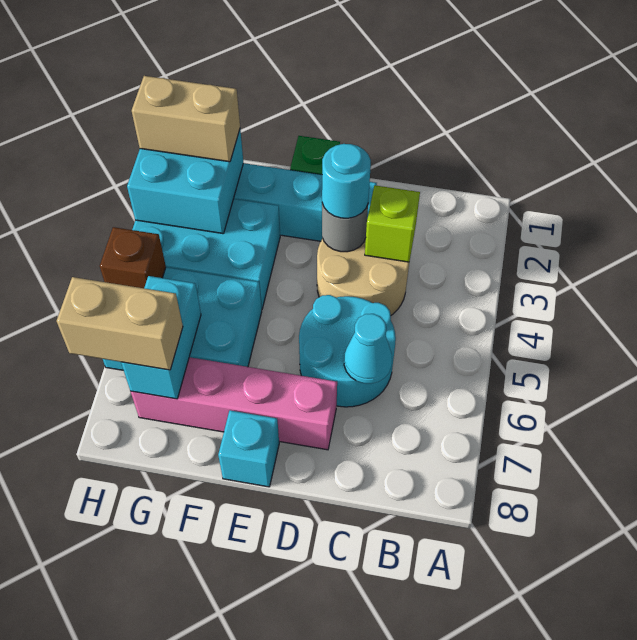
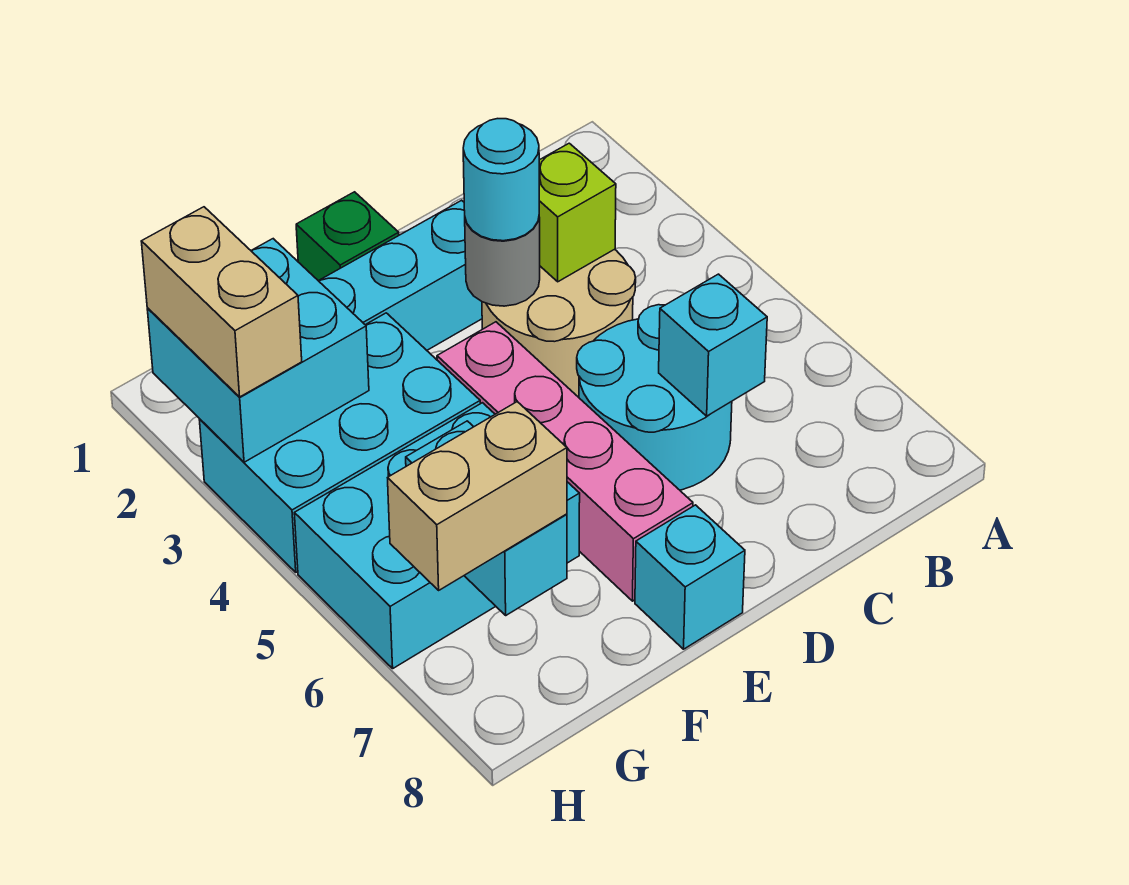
cyan 1x1 cone [344,314,392,384] -> cyan 1x1 brick [659,274,767,416]
pink 1x4 brick [131,357,337,450] -> pink 1x4 brick turned to [437,322,693,601]
tan 1x2 brick [132,76,240,162] -> tan 1x2 brick turned to [141,207,302,397]
brown 1x1 brick [100,227,166,288] -> none

